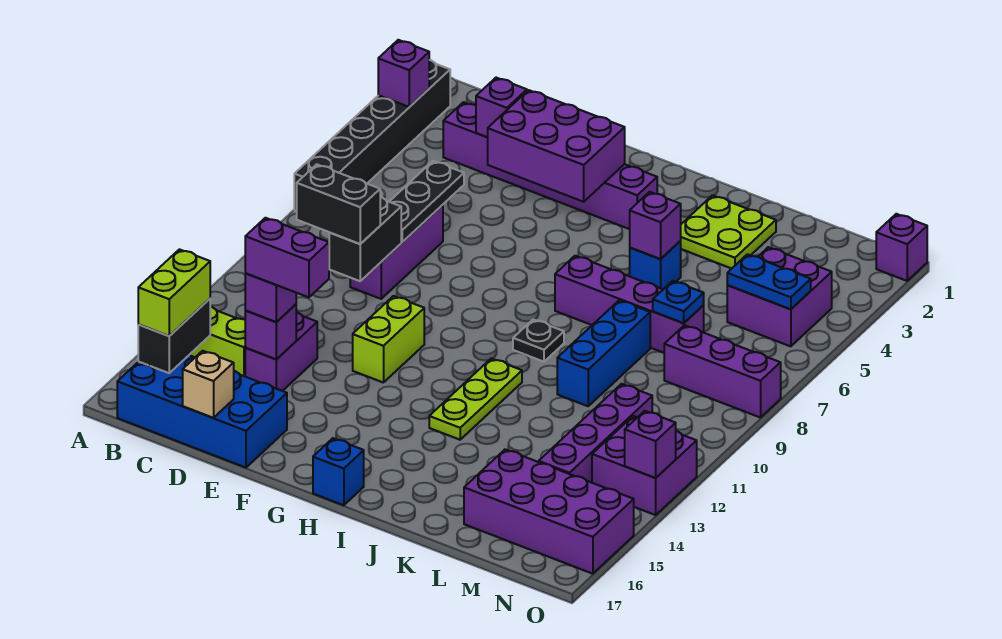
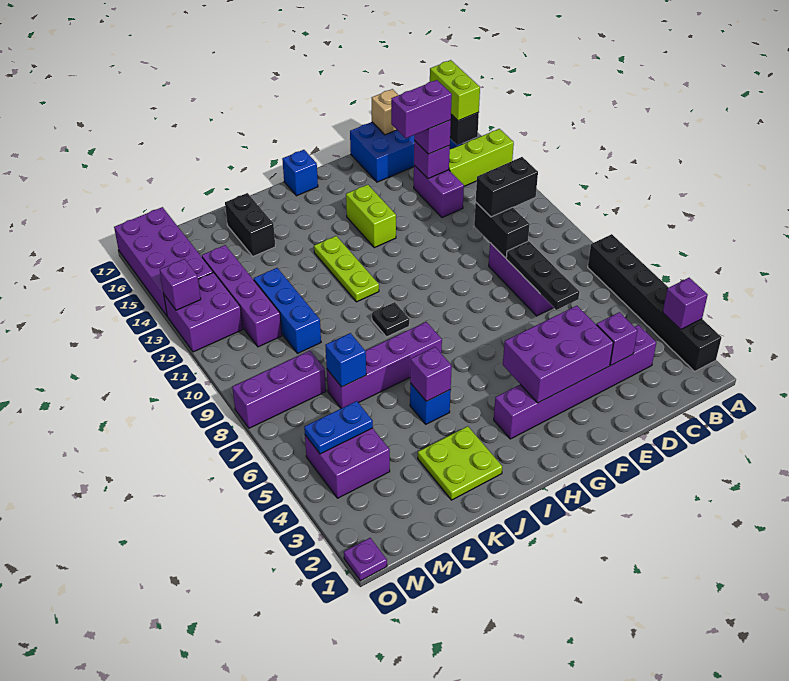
lime 1x2 brick [353,296,424,383] -> lime 1x2 brick moved to [346,185,396,248]
blue 1x3 brick [557,300,650,406] -> blue 1x3 brick moved to [254,268,321,353]
none -> black 1x2 brick [225,193,275,256]
blue 1x1 plate [653,281,704,323] -> blue 1x1 brick [325,333,366,387]
purple 2x4 brick [464,449,634,574] -> purple 2x4 brick turned to [114,207,213,316]
purple 1x1 brick [876,214,927,281] -> purple 1x1 plate [344,538,387,581]

